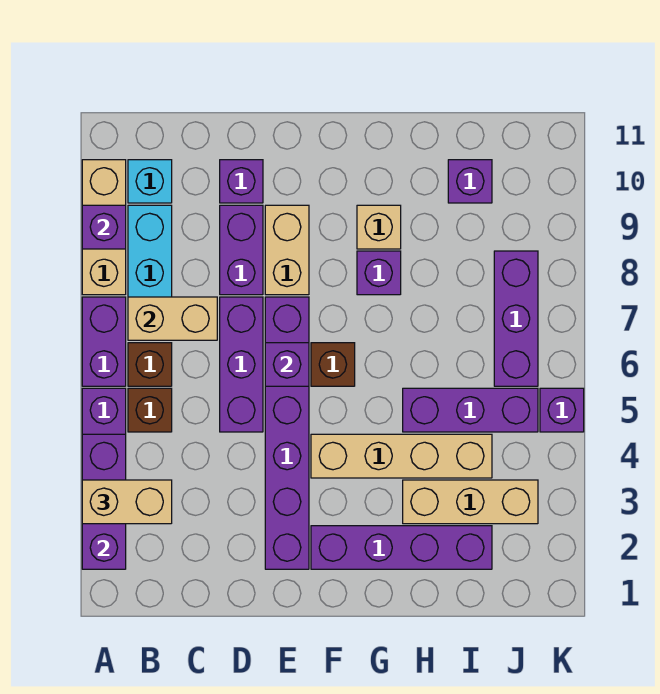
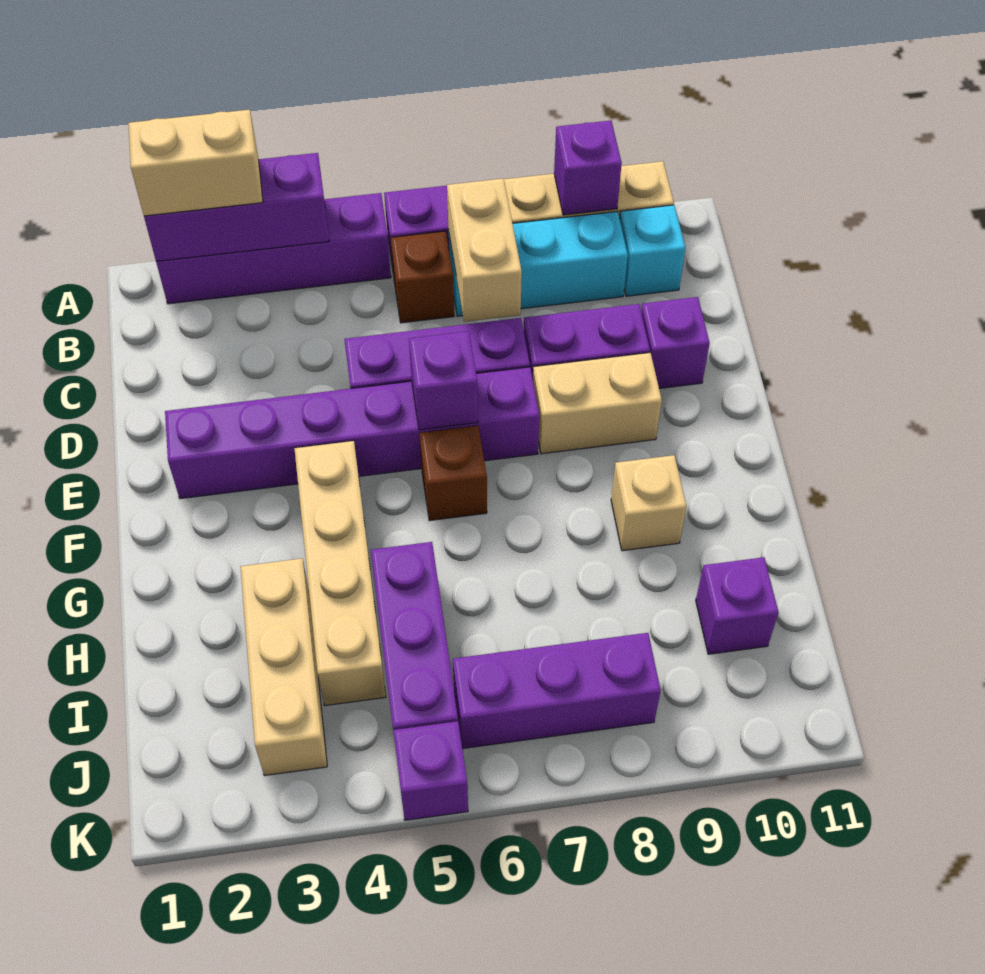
tan 1x2 brick [82,480,172,524] -> tan 1x2 brick turned to [128,110,263,216]
brown 1x1 brick [128,388,172,432] -> none
purple 1x4 brick [311,526,492,569] -> none
purple 1x1 brick [357,251,401,295] -> none

